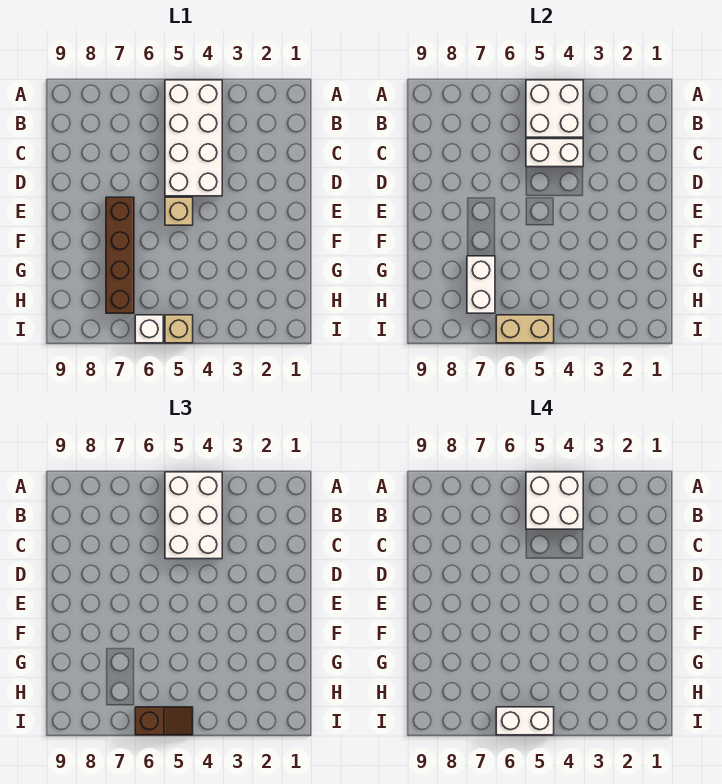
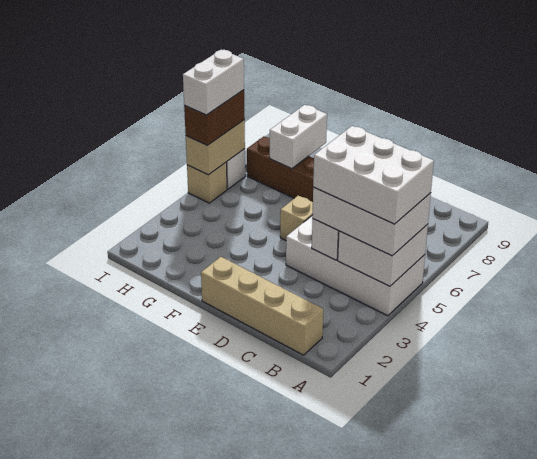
white 2x2 brick [526,472,583,529] -> white 2x3 brick [313,126,434,224]
none -> tan 1x4 brick [201,257,323,355]
white 1x2 brick [467,256,495,313] -> white 1x2 brick turned to [270,105,327,169]
brown 1x2 slope [135,707,193,735] -> brown 1x2 brick [184,90,245,145]

